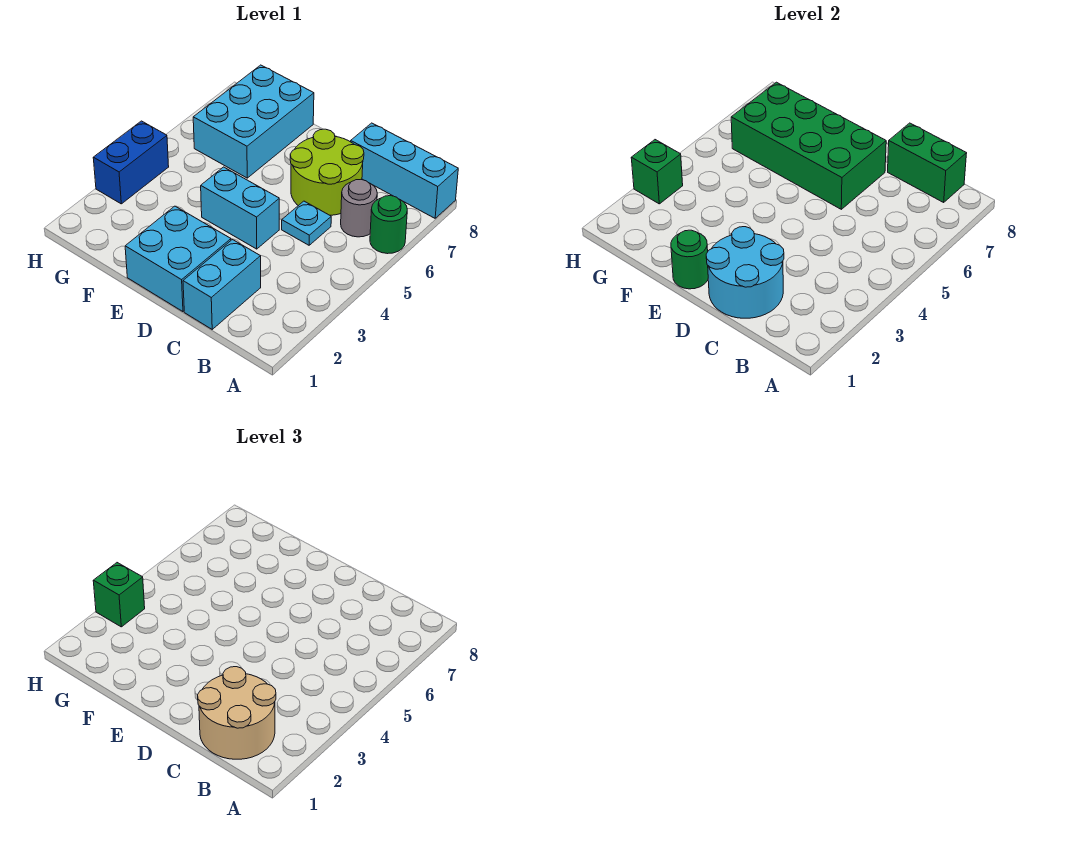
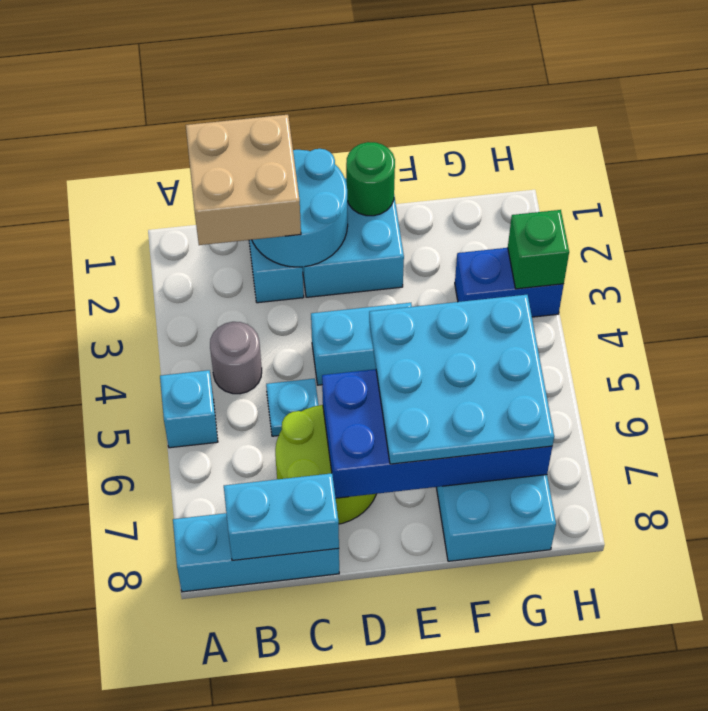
none -> cyan 1x1 brick [160,370,218,448]
green 1x1 round brick [370,196,407,254] -> none
tan 2x2 round brick [198,667,276,759] -> tan 2x2 brick [186,115,301,245]
grey 1x1 round brick [341,180,377,237] -> grey 1x1 round brick moved to [210,322,262,394]
green 1x2 brick [888,123,967,202] -> cyan 1x2 brick [224,473,339,561]
green 2x4 brick [731,82,886,209] -> blue 2x4 brick [322,369,552,498]
none -> cyan 3x3 plate [369,295,554,464]
blue 1x2 brick [93,121,169,204] -> blue 1x2 brick turned to [455,248,564,317]
green 1x1 brick [93,563,145,627] -> none

